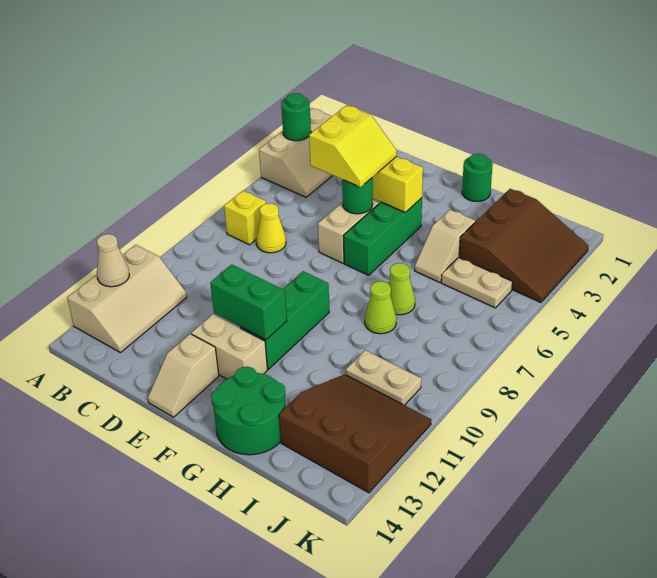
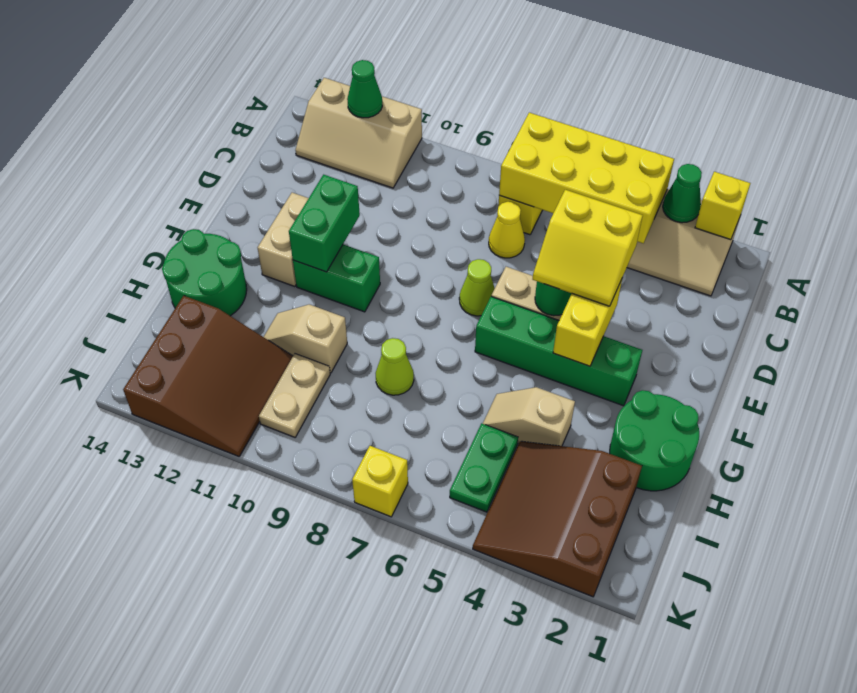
none -> yellow 1x1 brick [695,172,751,240]
green 1x1 round brick [281,93,311,141] -> green 1x1 cone [663,164,702,223]
none -> yellow 2x4 brick [499,113,674,243]
tan 1x1 cone [97,234,129,287] -> green 1x1 cone [347,60,382,118]
tan 1x2 slope [148,334,219,417] -> tan 1x2 slope moved to [264,304,347,373]
green 1x3 brick [343,198,422,275] -> green 1x4 brick [475,297,642,406]
green 1x3 brick [240,271,329,369] -> green 1x2 brick [293,245,380,312]
green 1x1 round brick [462,154,493,202] -> green 2x2 round brick [610,390,699,491]
lime 1x1 cone [388,263,415,315] -> lime 1x1 cone moved to [459,259,495,316]
brown 3x3 slope [459,189,588,303] -> brown 3x3 slope turned to [473,441,642,597]
tan 1x2 plate [441,258,512,308] -> green 1x2 plate [450,423,518,512]
none -> yellow 1x1 brick [352,446,408,517]

